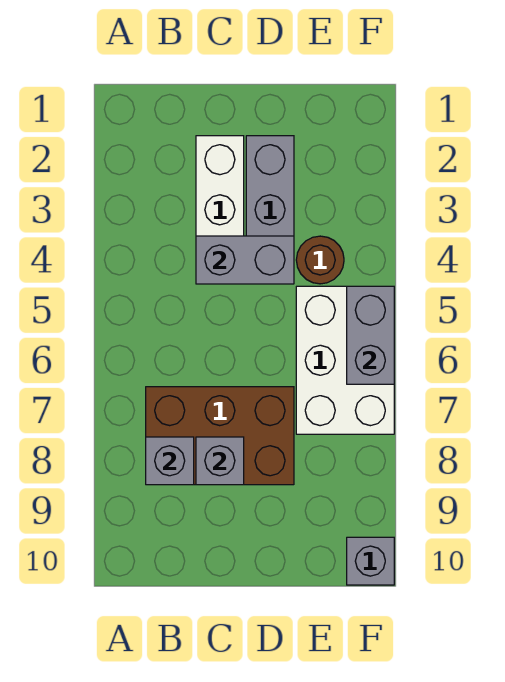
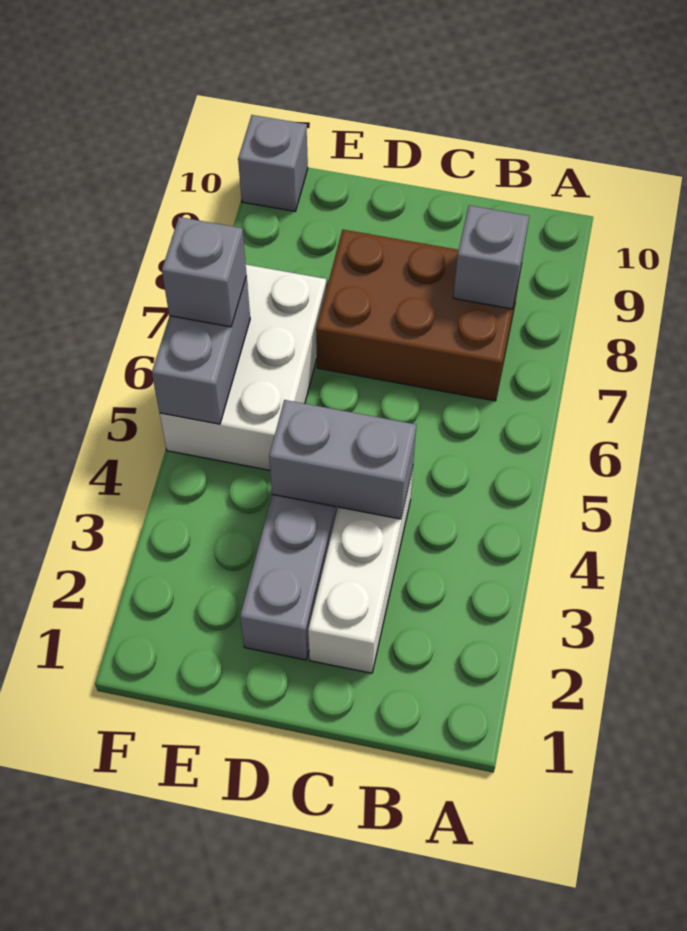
grey 1x1 brick [196,437,244,485] -> grey 1x1 brick moved to [162,217,247,327]
brown 1x1 round brick [296,236,344,284] -> none

